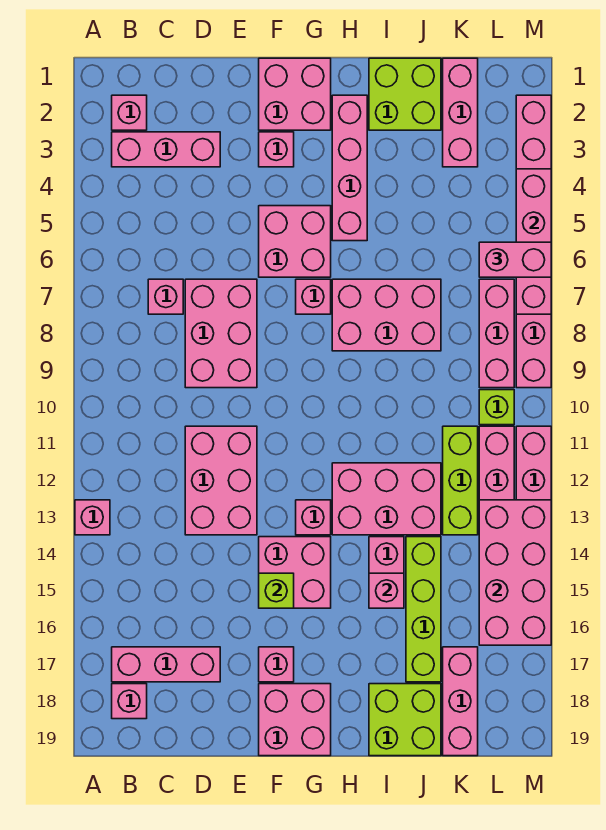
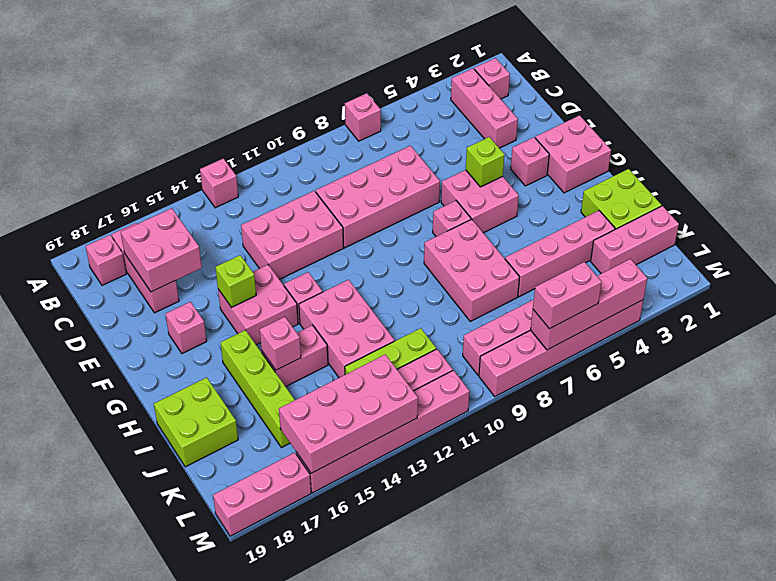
pink 1x1 brick [148,279,183,314] -> pink 1x1 brick moved to [345,93,381,141]
pink 2x3 brick [185,279,257,388] -> pink 2x4 brick [316,146,440,248]
pink 2x2 brick [259,684,331,756] -> pink 2x2 brick moved to [121,208,202,292]
pink 1x4 brick [332,95,367,241] -> pink 1x4 brick moved to [505,211,615,297]
lime 1x4 brick [406,537,441,682] -> lime 1x4 brick turned to [221,330,295,448]
pink 1x3 brick [443,647,478,756] -> pink 1x3 brick moved to [213,453,311,536]
pink 1x2 brick [479,242,551,277] -> pink 1x2 brick turned to [533,262,602,329]
lime 1x1 brick [479,390,514,425] -> lime 1x1 brick moved to [466,137,504,187]
pink 1x8 brick [516,95,551,388] -> pink 1x6 brick [479,300,643,396]

